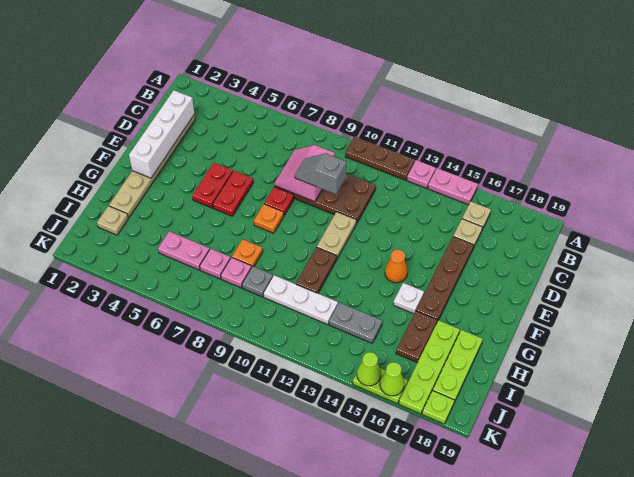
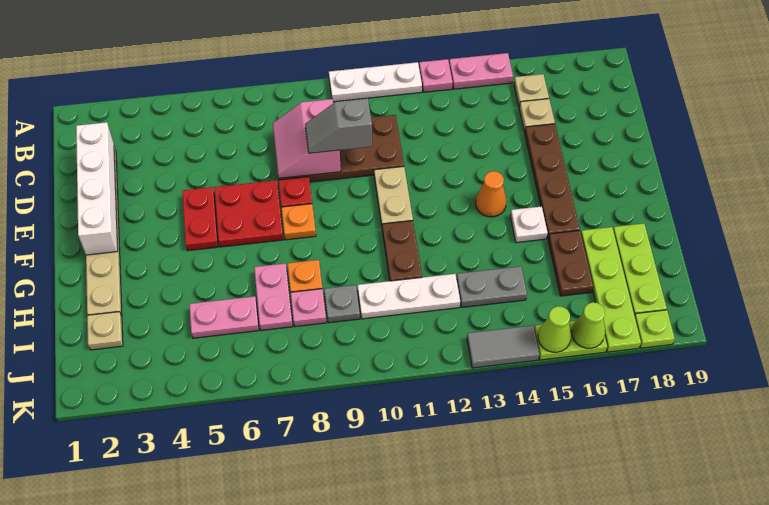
brown 1x3 plate [345,137,415,180] -> white 1x3 plate [329,62,422,102]
red 1x2 plate [213,171,253,216] -> red 2x2 plate [214,180,283,247]
pink 1x1 plate [200,249,231,279] -> pink 1x2 plate [254,263,293,330]
none -> grey 1x2 tile [467,325,539,368]

